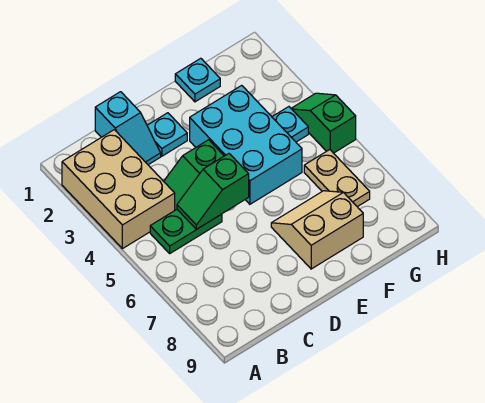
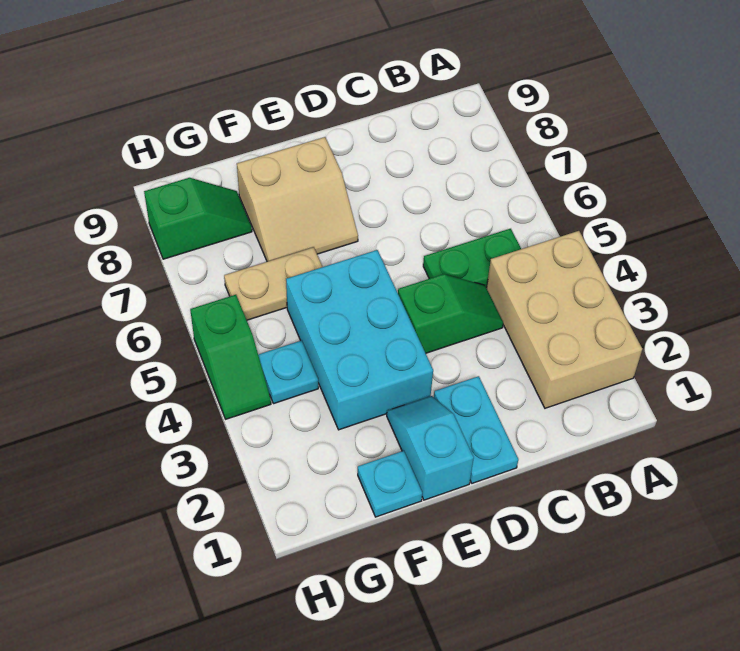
cyan 1x2 slope [95,92,161,165] -> cyan 1x2 slope moved to [387,396,474,500]
green 1x2 slope [177,154,249,229] -> green 1x2 slope moved to [144,178,252,259]
cyan 1x1 plate [147,113,187,156] -> cyan 1x2 plate [434,376,518,483]
tan 1x2 plate [304,150,370,207] -> tan 1x2 plate turned to [224,247,322,320]

